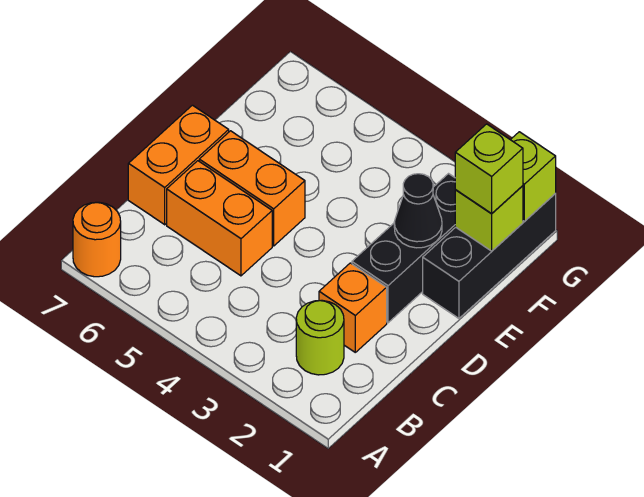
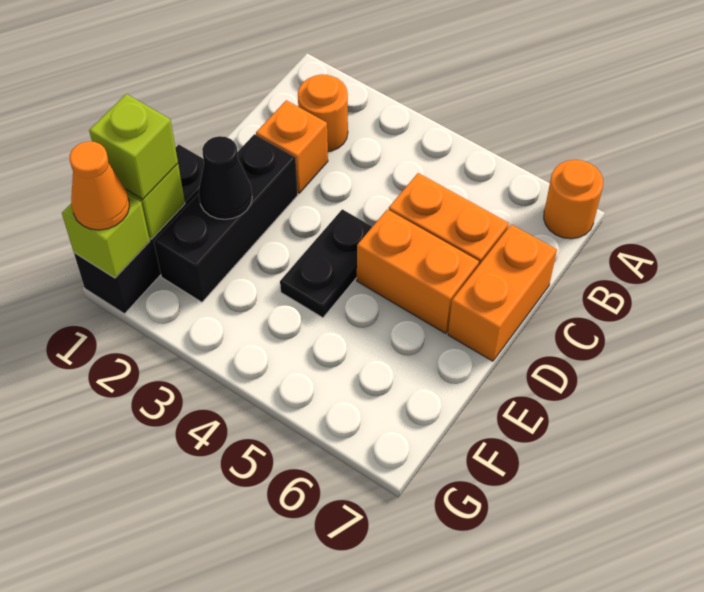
lime 1x1 round brick [296,300,344,375] -> orange 1x1 round brick [298,74,348,152]
none -> black 1x2 plate [280,209,372,318]
none -> orange 1x1 cone [70,141,129,230]

